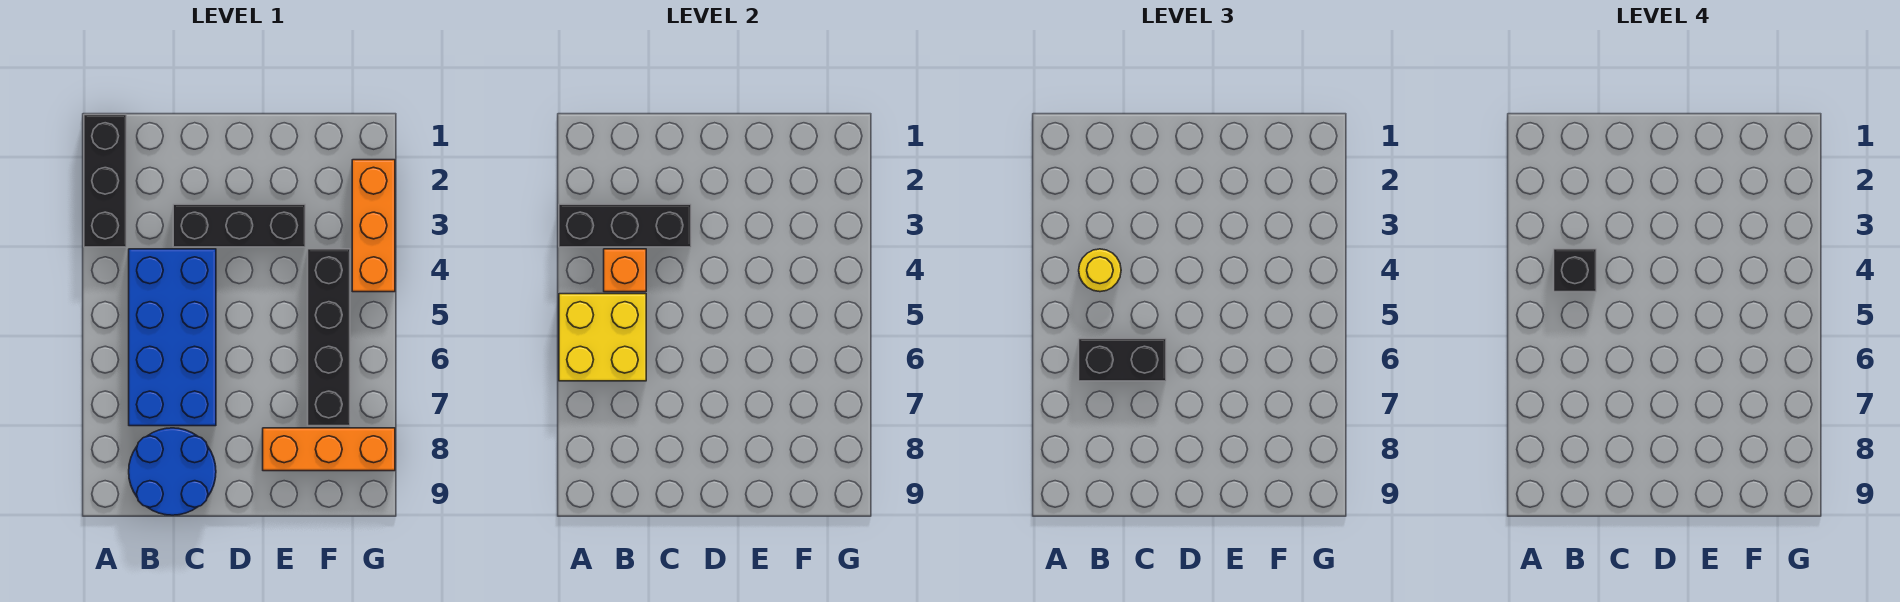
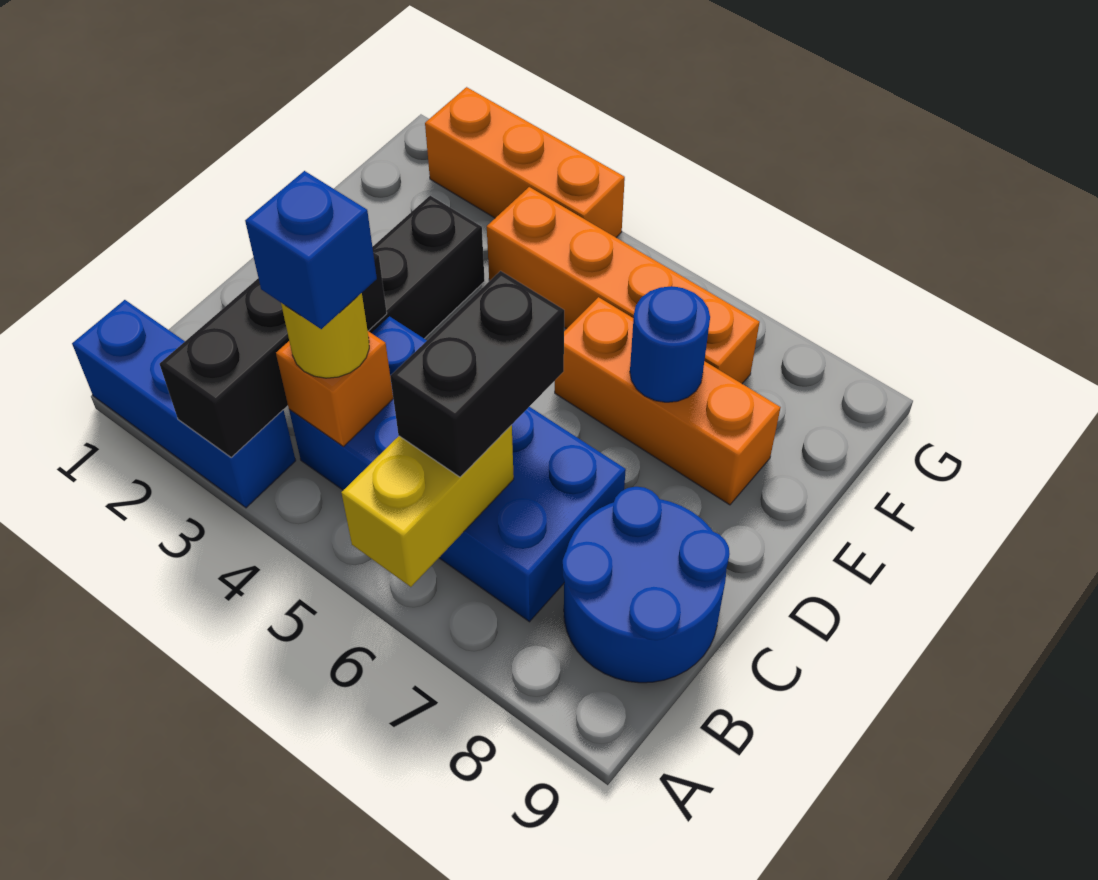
black 1x3 brick [84,115,126,247] -> blue 1x3 brick [72,300,296,508]
yellow 2x2 brick [559,294,646,381] -> yellow 1x2 brick [341,425,514,587]
black 1x1 brick [1554,249,1596,292] -> blue 1x1 brick [245,171,377,329]
none -> blue 1x1 round brick [630,286,710,402]
orange 1x3 brick [263,428,395,471] -> orange 1x3 brick turned to [555,297,781,505]
black 1x4 brick [308,249,350,426] -> orange 1x4 brick [487,187,760,383]

